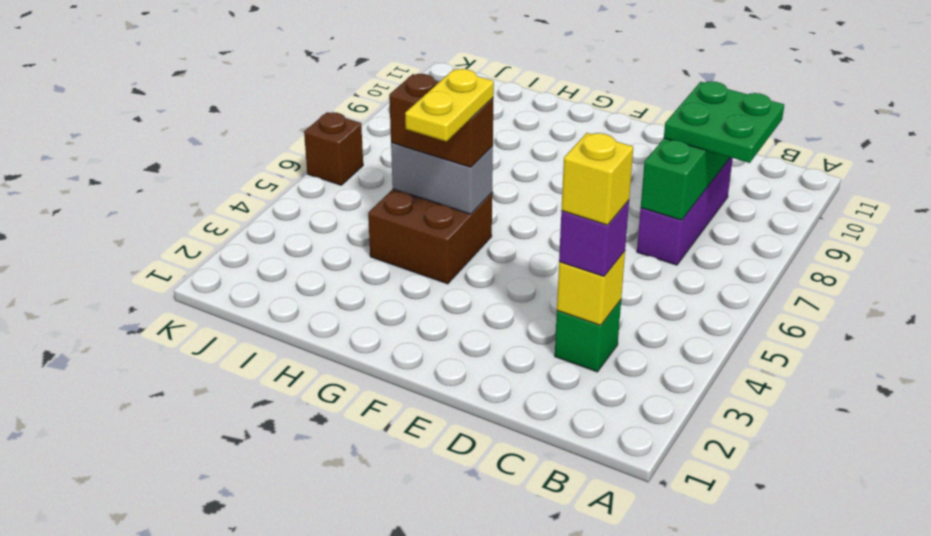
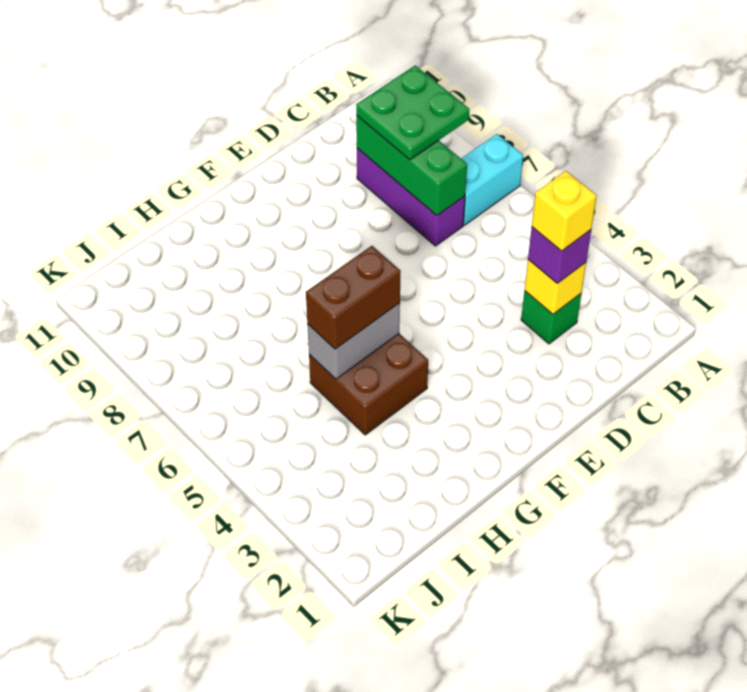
none -> cyan 1x2 brick [461,134,523,225]
yellow 1x2 plate [405,69,494,142] -> none
brown 1x1 brick [304,112,363,185] -> none

